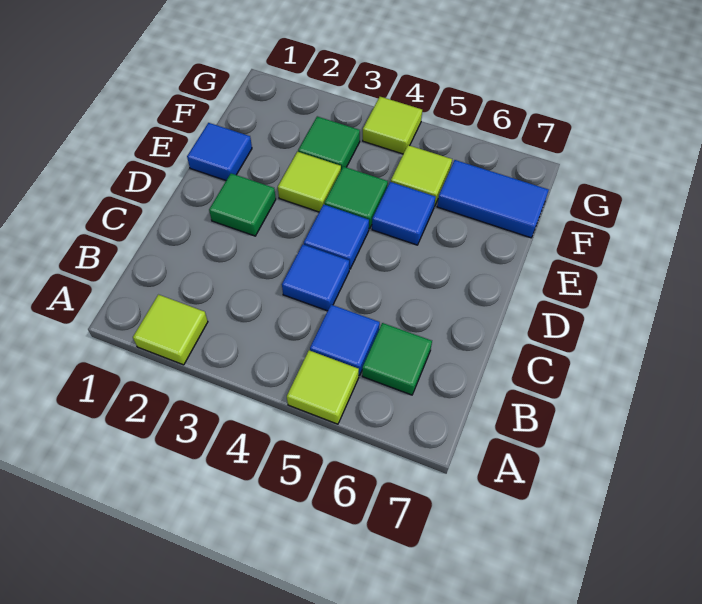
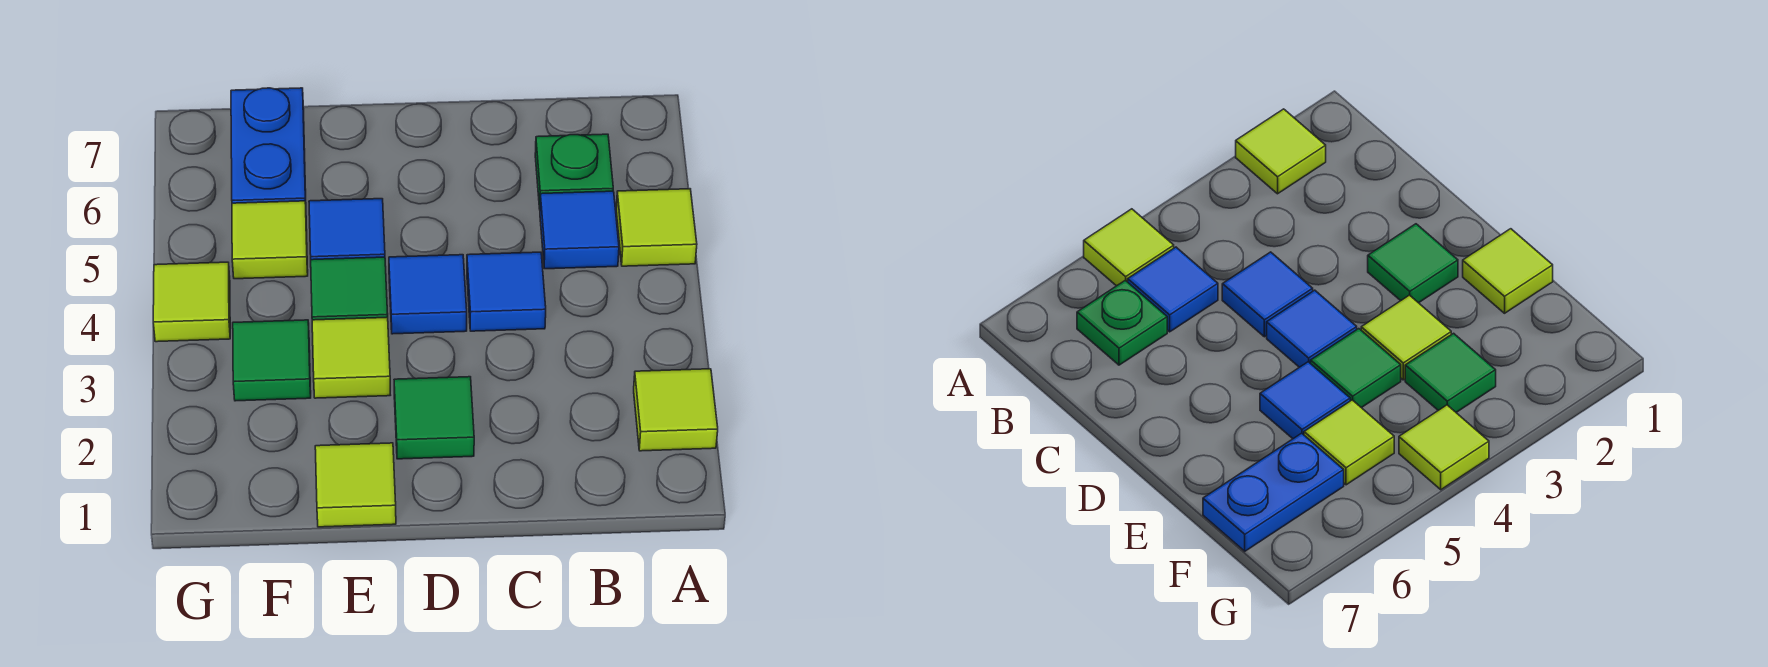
green 1x1 tile [362,323,432,395] -> green 1x1 plate [535,134,613,209]
blue 1x1 tile [187,123,252,180] -> lime 1x1 tile [315,443,396,527]
blue 1x2 tile [437,160,549,238] -> blue 1x2 plate [231,88,306,203]

